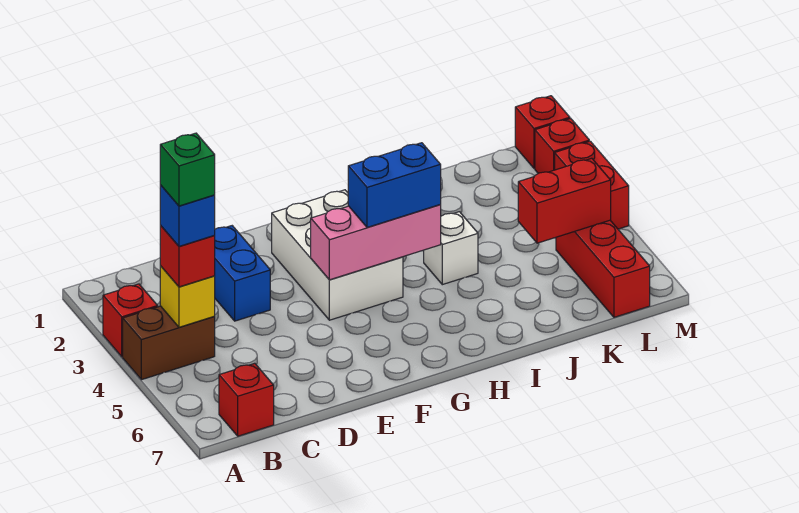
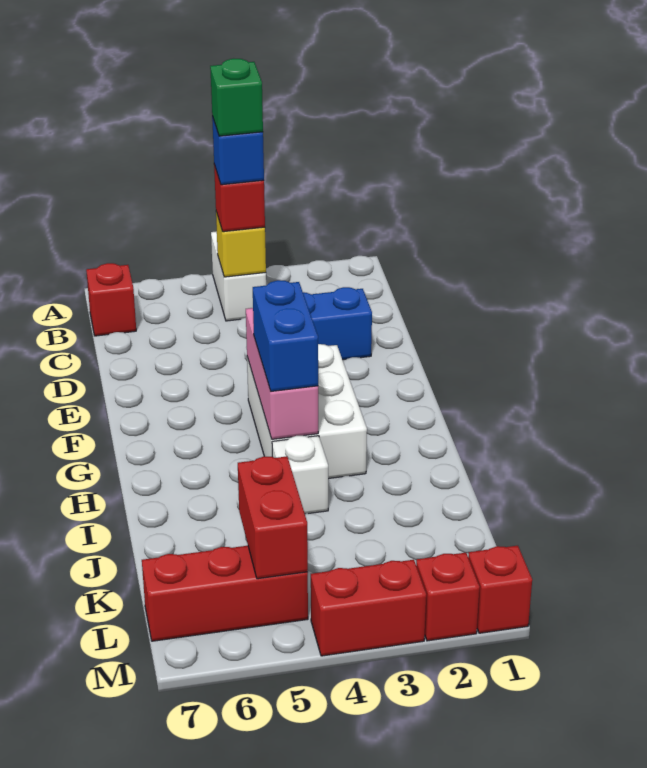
red 1x1 brick [103,284,158,357] -> none
brown 1x2 brick [123,306,215,380] -> white 1x2 brick [211,231,266,321]
white 2x3 brick [272,190,403,320] -> white 2x3 brick turned to [247,344,367,479]

